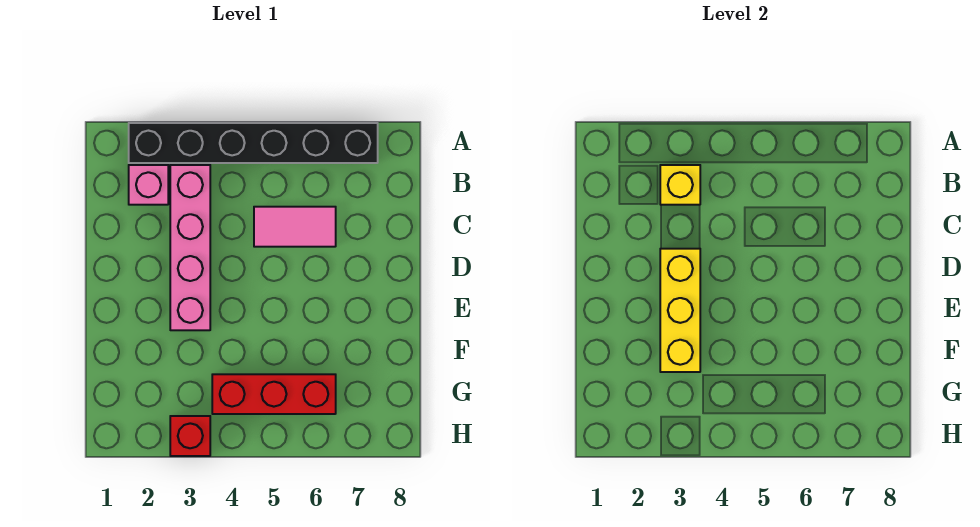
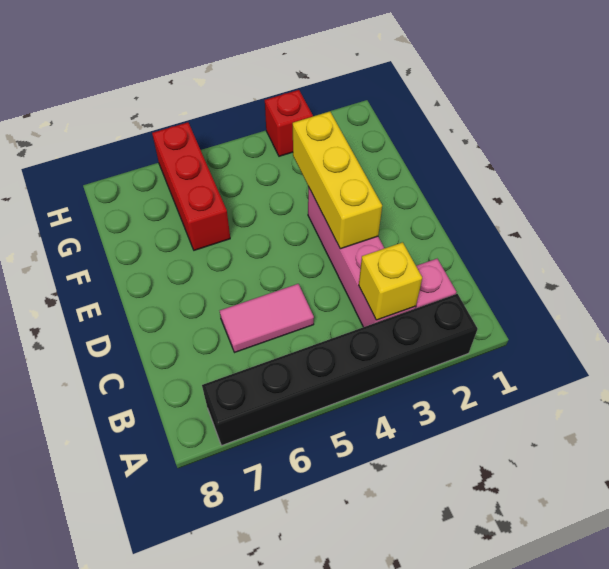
red 1x3 brick [212,374,336,414] -> red 1x3 brick turned to [152,122,230,250]

